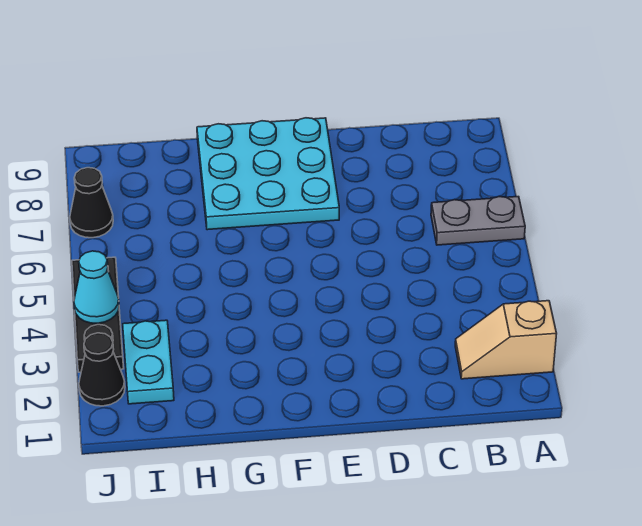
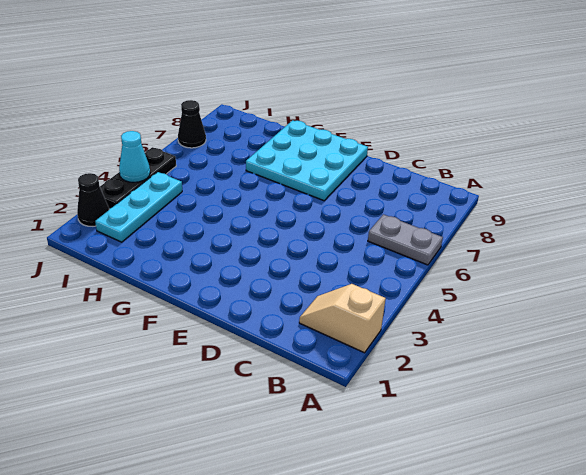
cyan 1x2 plate [123,320,174,404] -> cyan 1x3 plate [95,172,182,242]

